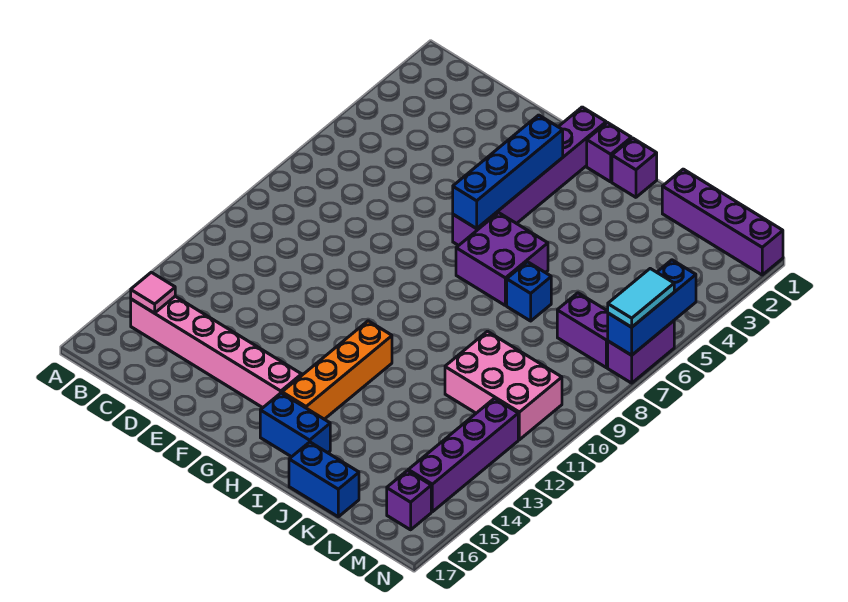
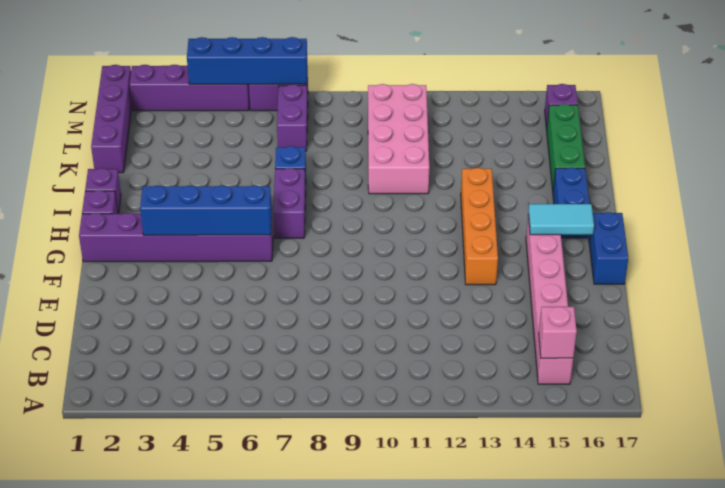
pink 1x1 tile [131,272,175,313] -> pink 1x1 brick [539,307,577,358]
purple 2x2 brick [456,213,548,305] -> purple 1x2 brick [273,168,306,238]
orange 1x4 brick [282,321,392,419] -> orange 1x4 brick turned to [461,168,498,285]
none -> green 1x3 brick [547,104,585,190]
blue 1x2 brick [289,442,359,517] -> blue 1x2 brick moved to [589,212,628,284]
pink 2x3 brick [445,331,562,440] -> pink 2x4 brick [368,84,429,194]
purple 1x4 brick [408,398,518,512] -> purple 1x4 brick moved to [130,65,250,111]
blue 1x3 brick [608,260,696,355] -> blue 1x4 brick [187,37,307,84]
cyan 1x2 tile [608,269,674,327] -> cyan 1x2 tile moved to [528,204,594,235]

